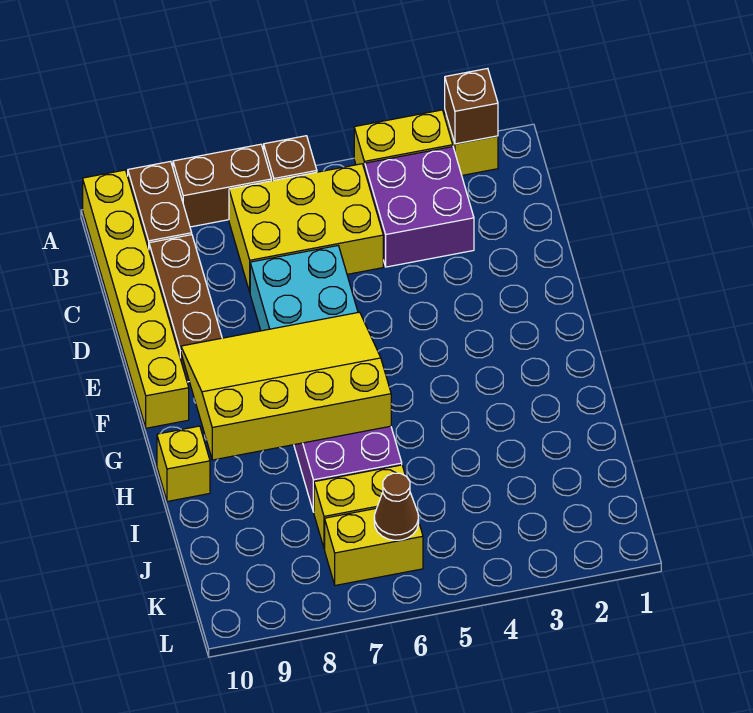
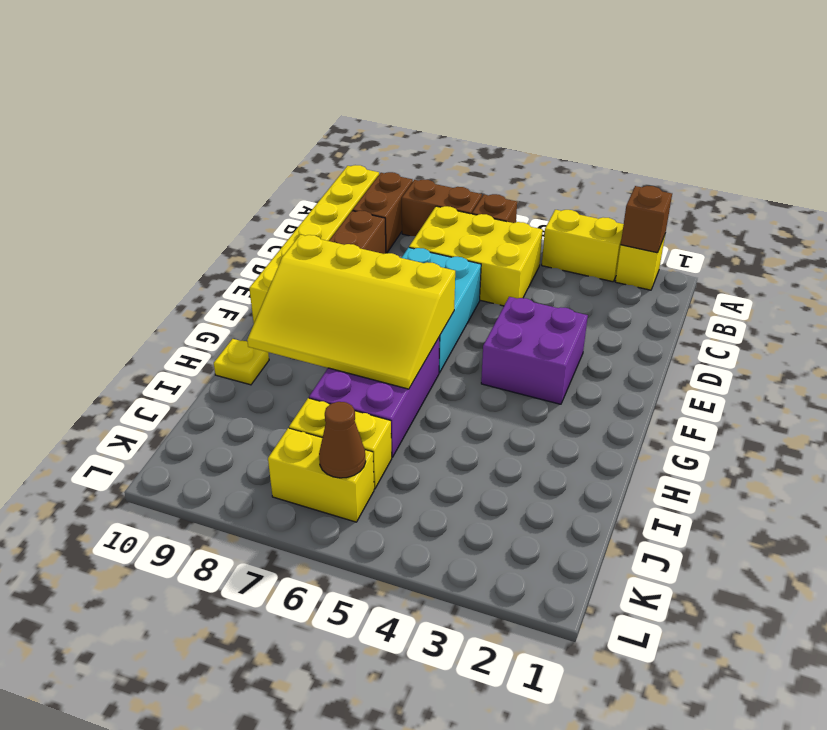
purple 2x2 brick [365,147,474,267] -> purple 2x2 brick moved to [481,297,588,404]
yellow 3x4 slope [181,312,391,460] -> yellow 3x4 slope turned to [247,235,455,389]
yellow 1x1 brick [157,426,210,501] -> yellow 1x1 plate [214,339,269,385]

